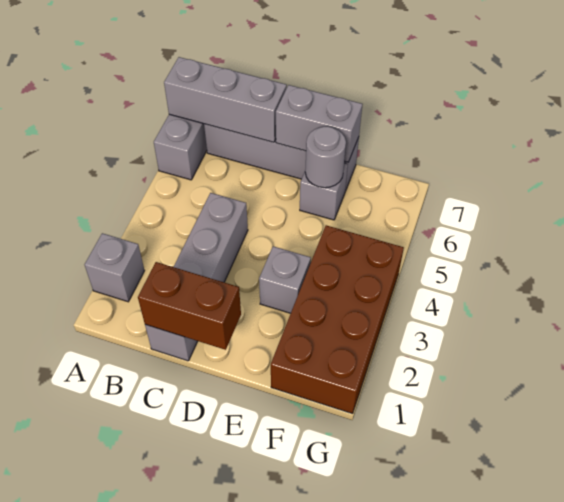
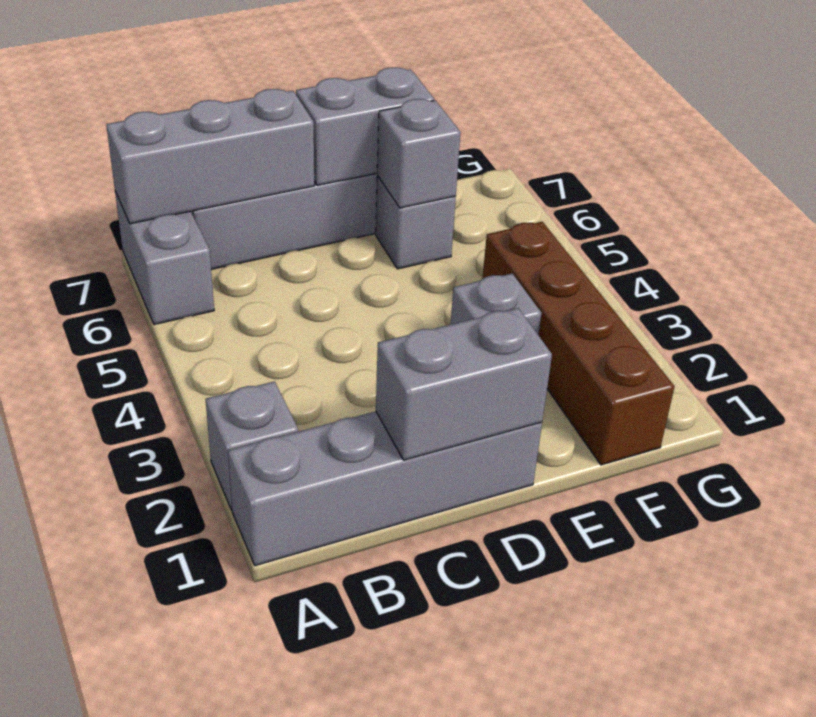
grey 1x4 brick [145,193,248,361] -> grey 1x4 brick turned to [228,411,542,566]
brown 1x2 brick [138,262,241,350] -> grey 1x2 brick [376,308,552,460]
grey 1x1 round brick [305,127,346,188] -> grey 1x1 brick [377,99,461,208]
brown 2x4 brick [271,225,404,414] -> brown 1x4 brick [482,222,675,465]

